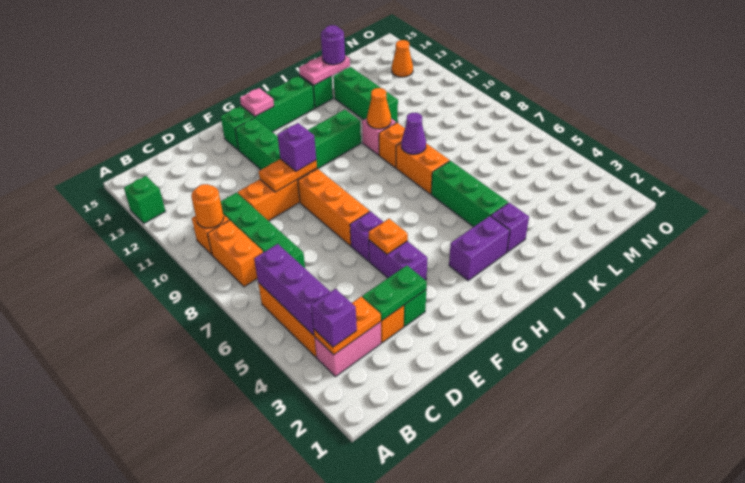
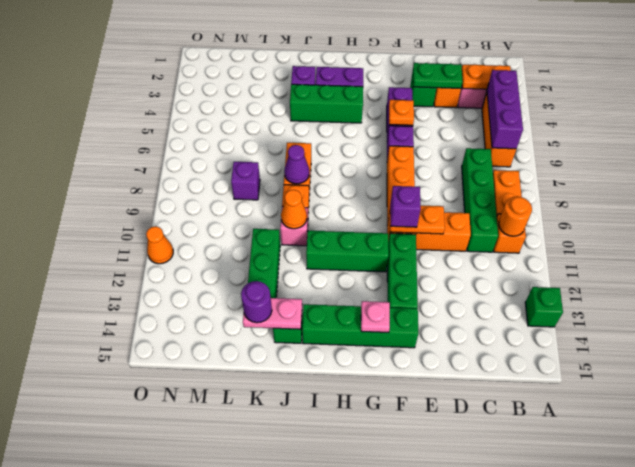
purple 1x1 brick [311,289,357,347] -> purple 1x1 brick moved to [231,162,260,200]
green 1x3 brick [431,161,508,227] -> green 1x3 brick turned to [290,84,363,123]
orange 1x1 cone [392,40,413,77] -> orange 1x1 cone moved to [146,226,173,264]

